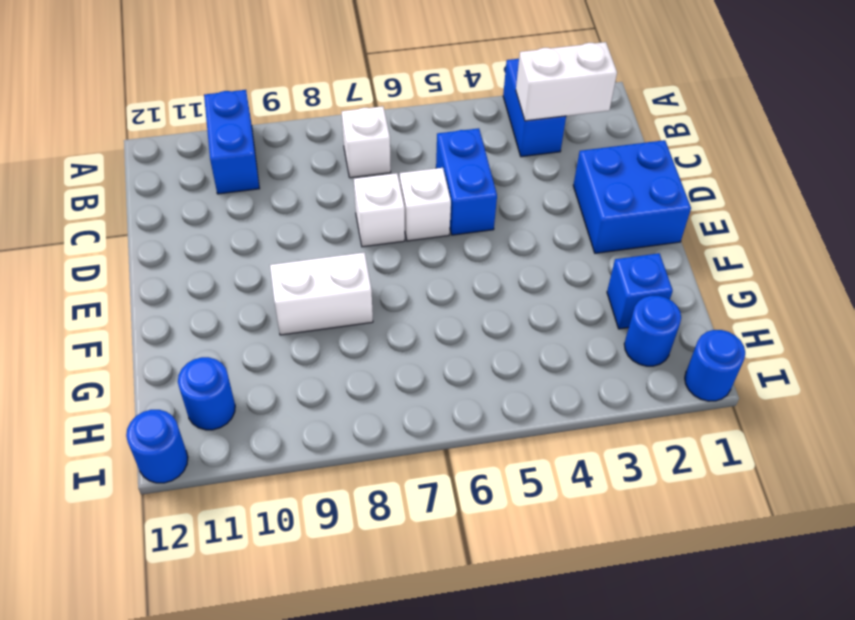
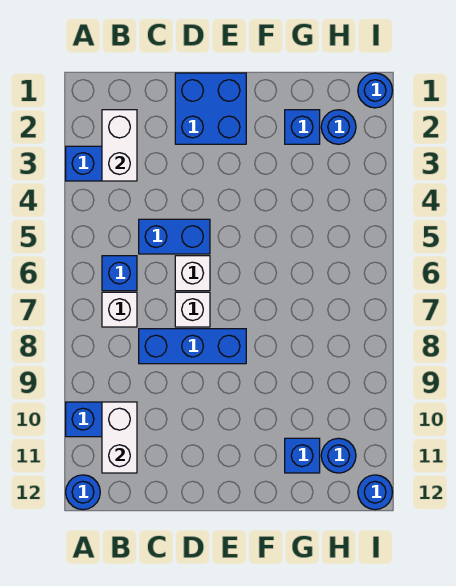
none -> blue 1x1 round brick [66,475,100,510]
none -> blue 1x1 brick [102,256,137,291]
none -> blue 1x3 brick [139,329,246,364]
white 1x2 brick [270,252,373,335] -> white 1x2 brick moved to [102,402,137,473]
none -> blue 1x1 brick [285,438,320,473]

